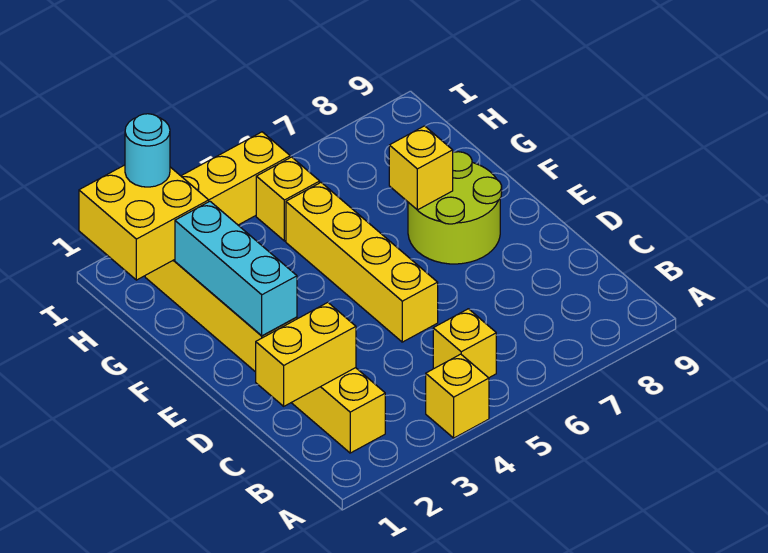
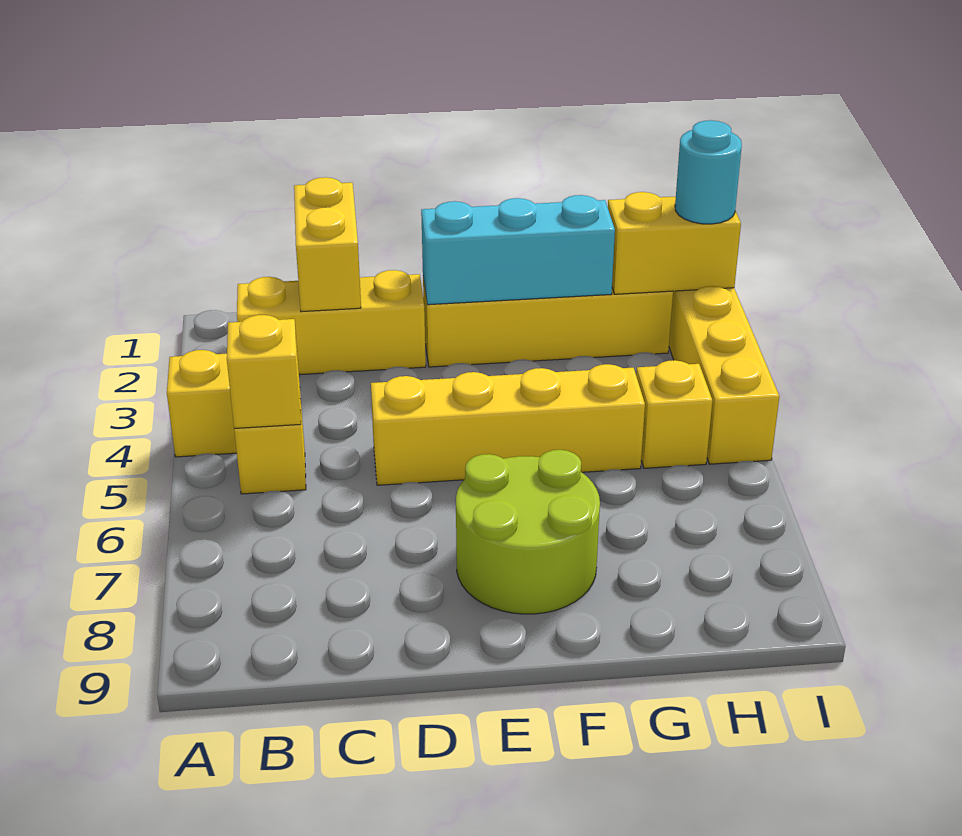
yellow 1x1 brick [389,126,453,210] -> yellow 1x1 brick moved to [227,315,301,428]
yellow 2x2 brick [79,165,209,280] -> yellow 1x2 brick [608,192,741,294]

